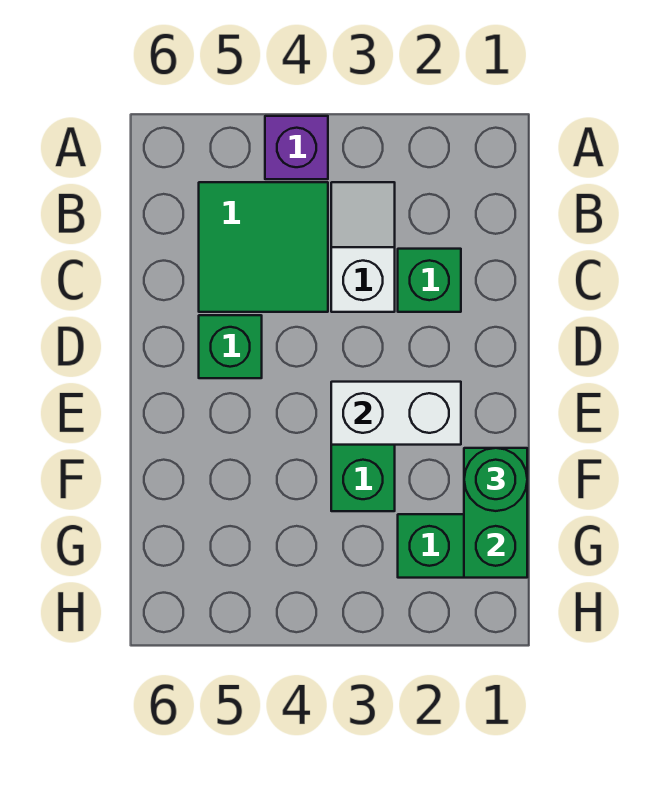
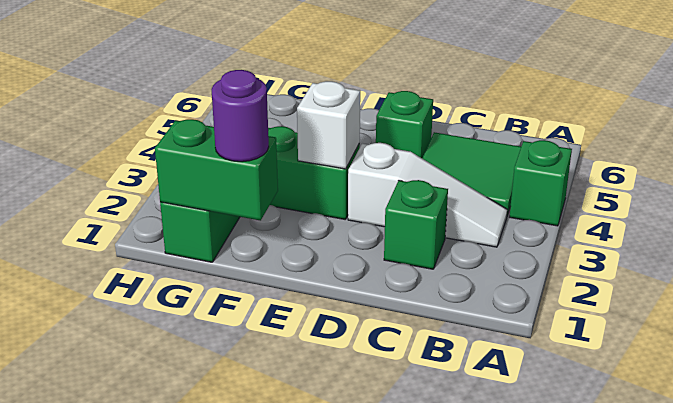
purple 1x1 brick [265,116,328,179] -> green 1x1 brick [510,140,572,226]
white 1x2 slope [331,182,395,312] -> white 1x3 slope [348,143,507,247]
white 1x2 brick [331,382,461,445] -> white 1x1 brick [297,81,360,169]
green 1x1 round brick [464,448,527,511] -> purple 1x1 round brick [211,70,269,162]

